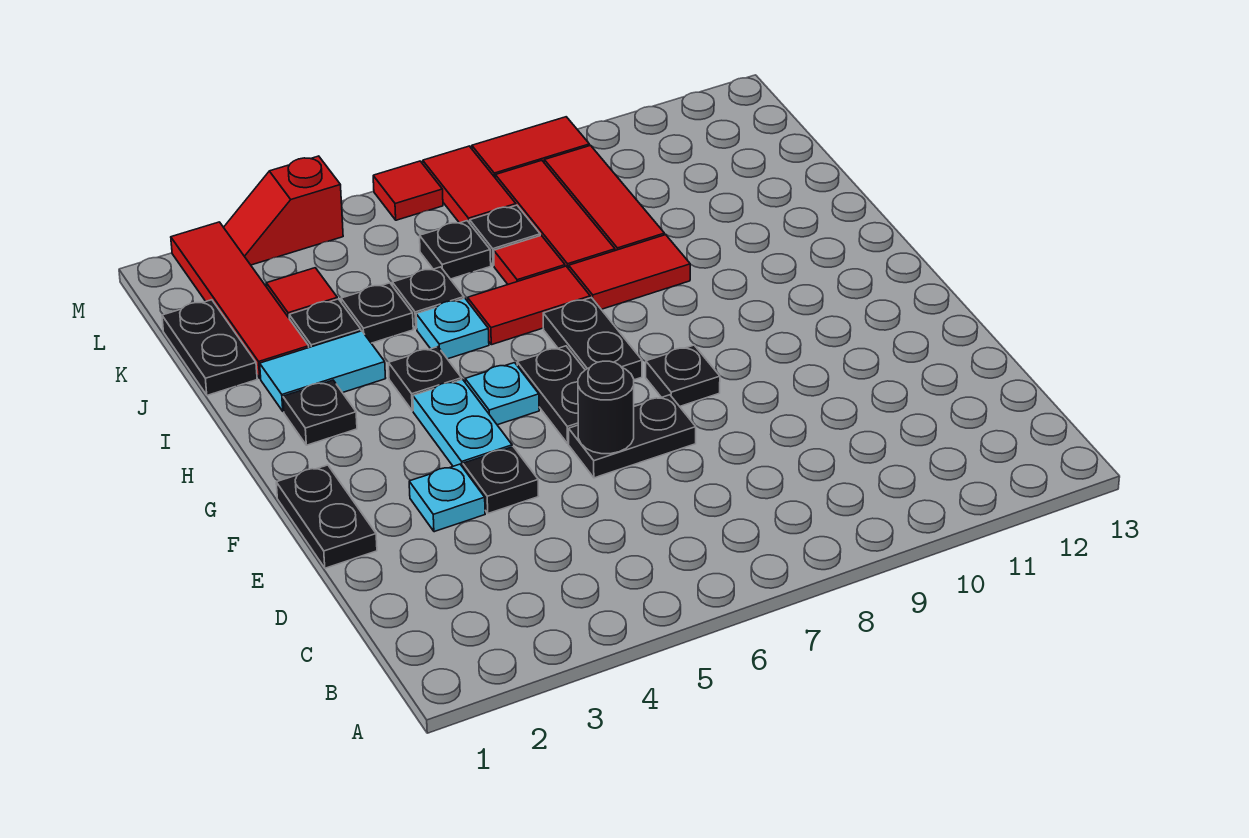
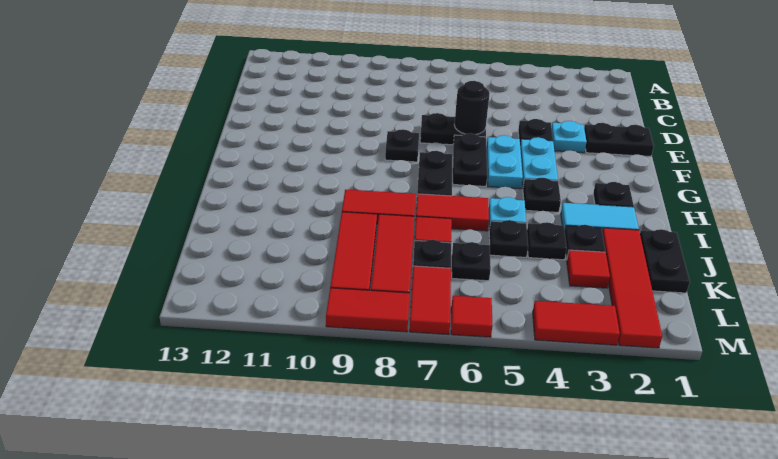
black 1x2 plate [276,465,377,568] -> black 1x2 plate turned to [584,123,654,157]
cyan 1x1 plate [465,363,539,425] -> cyan 1x2 plate [486,135,523,189]
red 1x2 slope [224,156,343,265] -> red 1x2 tile [533,301,620,345]

